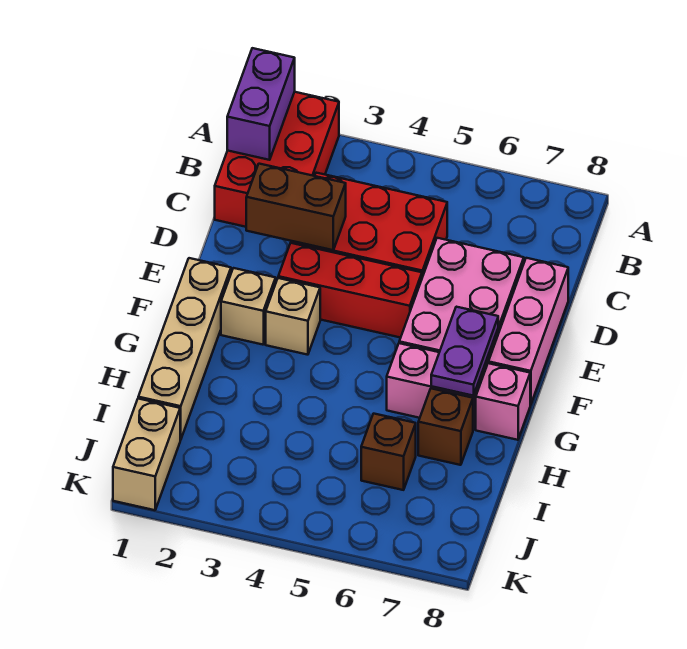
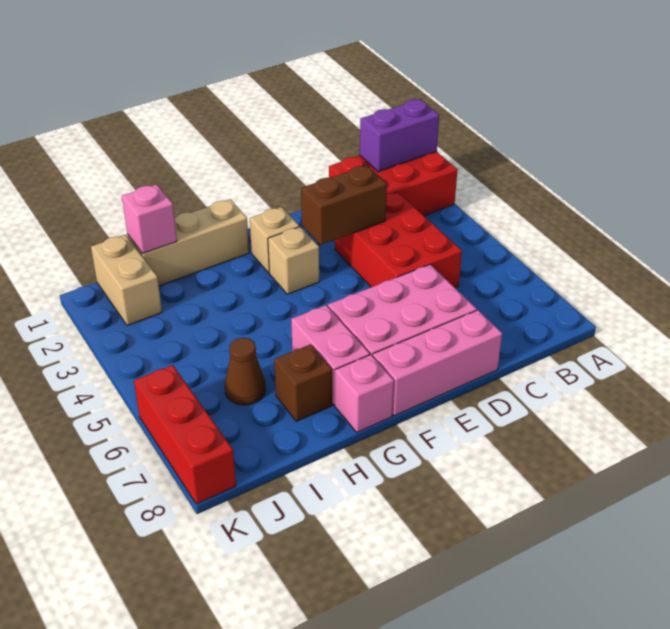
brown 1x2 brick [246,164,346,250] -> brown 1x2 brick turned to [301,165,387,245]
red 1x3 brick [278,243,422,338] -> red 1x3 brick moved to [134,365,236,504]
tan 1x4 brick [138,258,231,440] -> tan 1x3 brick [128,199,249,286]
purple 1x2 plate [431,307,498,396] -> none
none -> pink 1x1 brick [122,184,177,253]
brown 1x1 brick [361,414,416,490] -> brown 1x1 cone [225,338,266,405]
tan 1x2 brick [113,399,180,510] -> tan 1x2 brick turned to [91,235,162,326]

